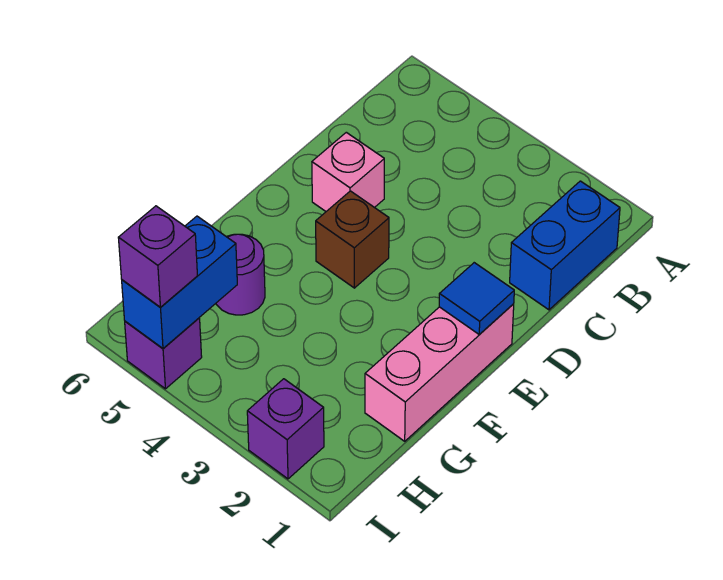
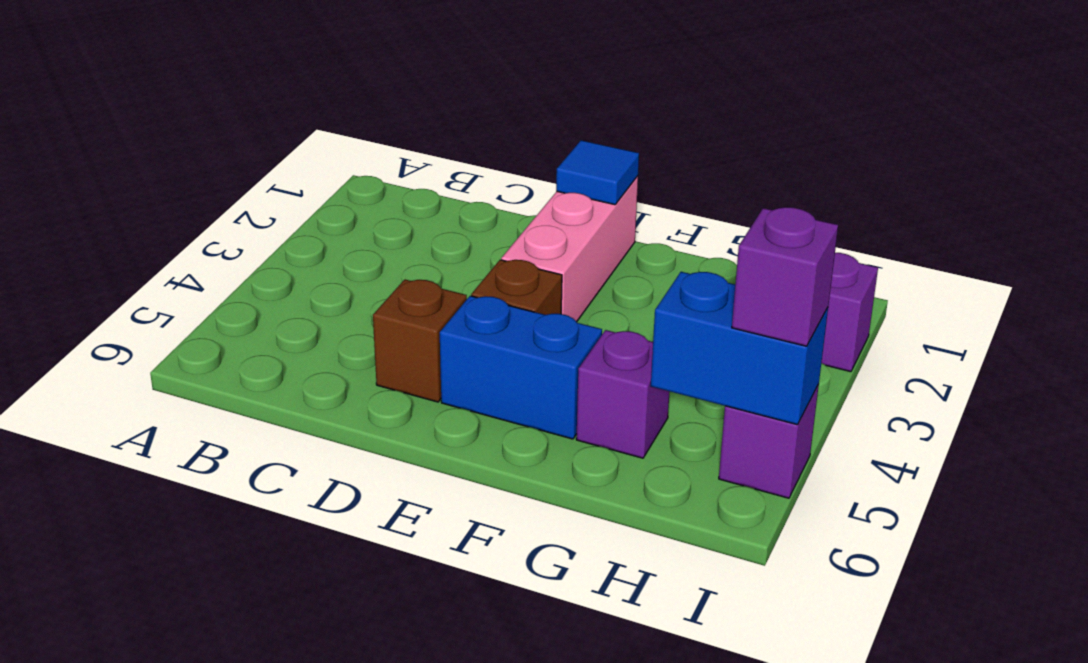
blue 1x2 brick [510,181,620,310] -> blue 1x2 brick moved to [440,296,602,439]
pink 1x1 brick [312,132,384,211] -> brown 1x1 brick [373,280,467,402]
pink 1x3 brick [365,304,514,441] -> pink 1x3 brick turned to [501,176,638,322]
purple 1x1 round brick [216,234,265,315] -> purple 1x1 brick [576,330,670,458]

